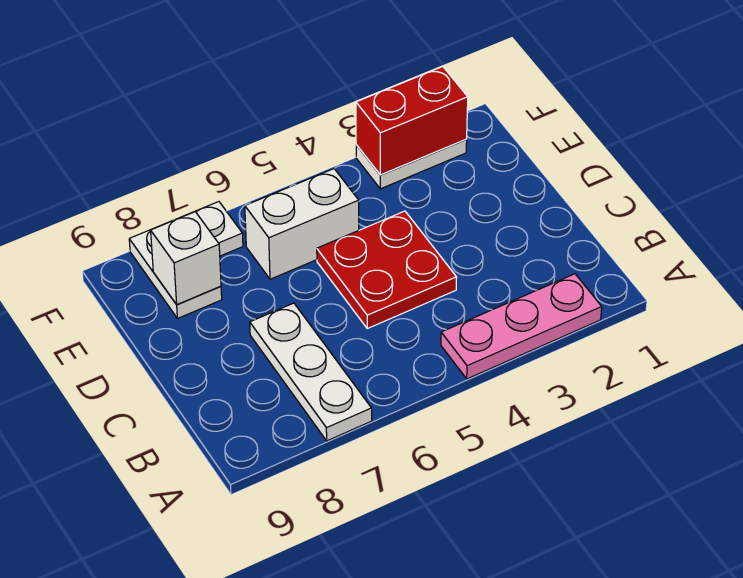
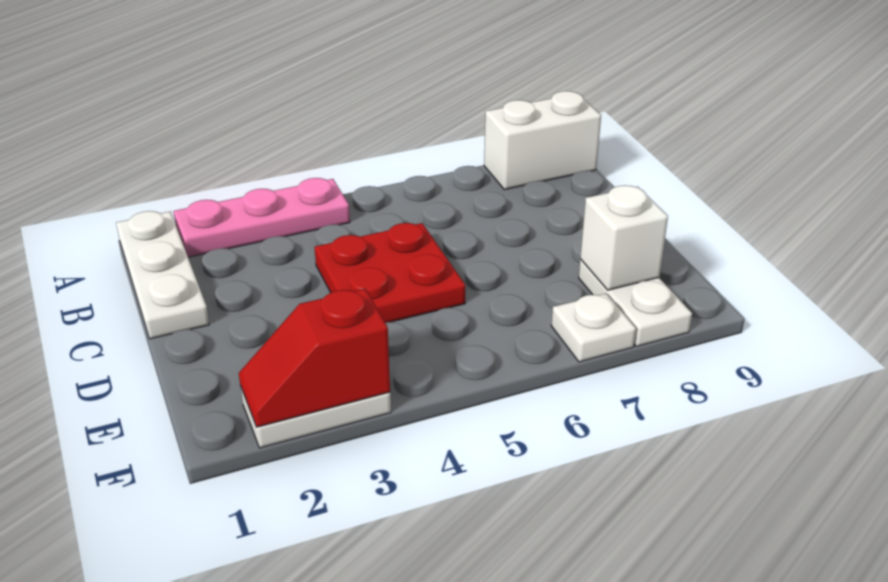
white 1x3 plate [250,303,372,441] -> white 1x3 plate moved to [116,211,209,339]
white 1x2 brick [245,169,359,279] -> white 1x2 brick moved to [484,91,601,190]
red 1x2 brick [356,67,468,175] -> red 1x2 slope [239,289,390,427]

